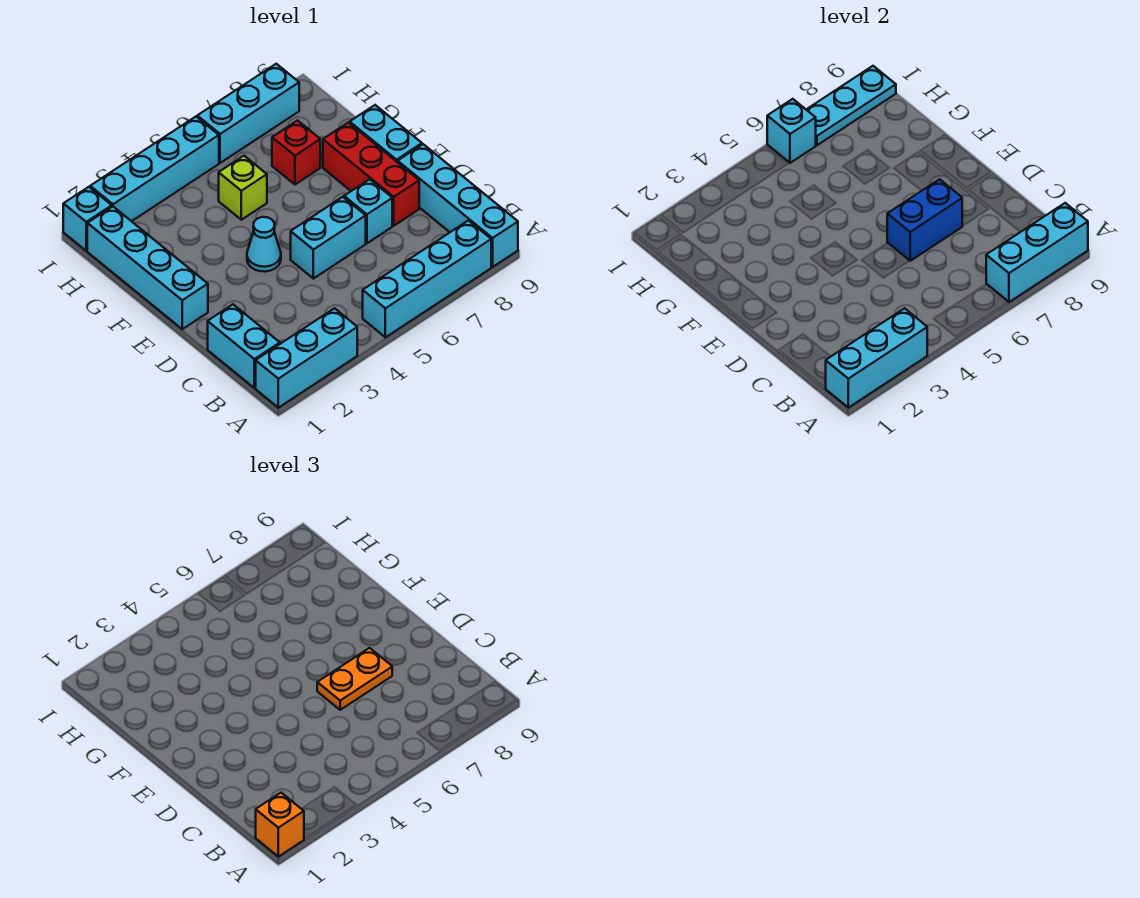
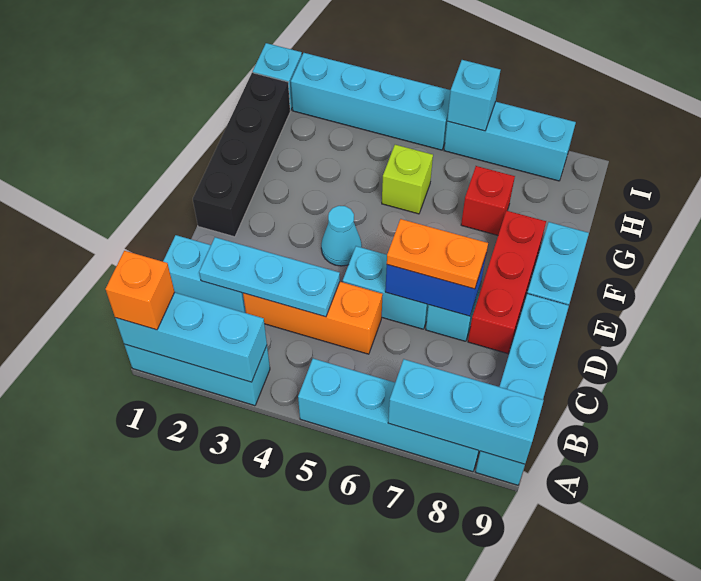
cyan 1x2 brick [208,305,280,388] -> cyan 1x2 brick turned to [163,235,246,313]
none -> orange 1x3 brick [243,282,383,354]
cyan 1x4 brick [87,207,208,329] -> black 1x4 brick [193,73,290,237]
cyan 1x3 plate [806,66,896,145] -> cyan 1x3 plate moved to [199,237,340,317]

